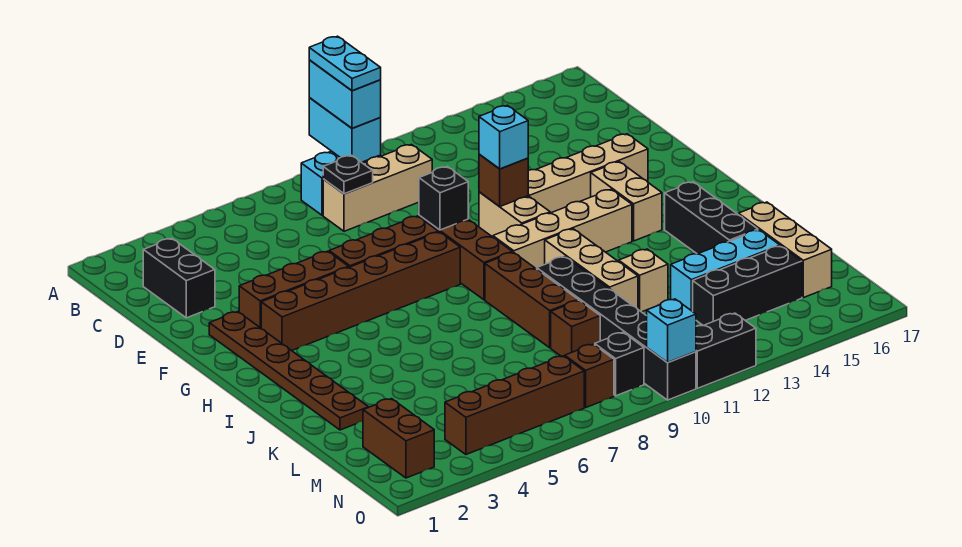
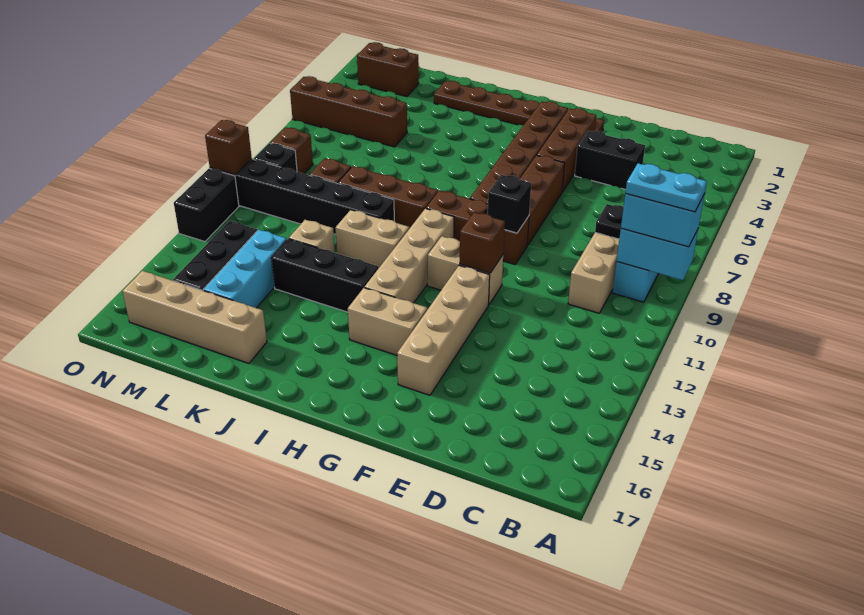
black 1x2 brick [143,238,215,318] -> black 1x2 brick moved to [575,131,645,190]
cyan 1x1 brick [479,105,528,169] -> none
tan 1x3 brick [545,229,638,309] -> tan 1x2 brick [336,210,409,267]
black 1x3 brick [665,182,758,254] -> black 1x3 brick moved to [271,239,379,312]
tan 1x3 brick [738,202,832,298] -> tan 1x4 brick [123,271,267,363]
brown 1x4 brick [445,356,584,454] -> brown 1x4 brick turned to [290,76,407,147]
cyan 1x1 brick [647,299,696,362] -> brown 1x1 brick [205,120,252,175]

